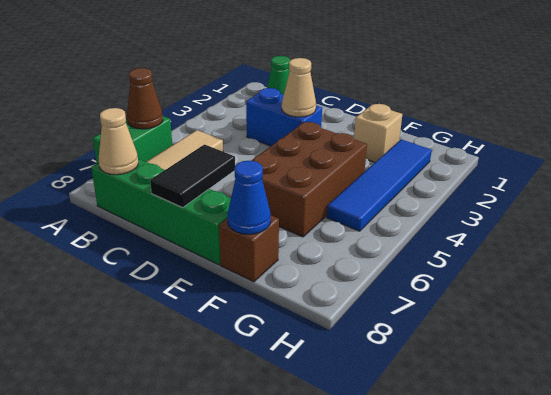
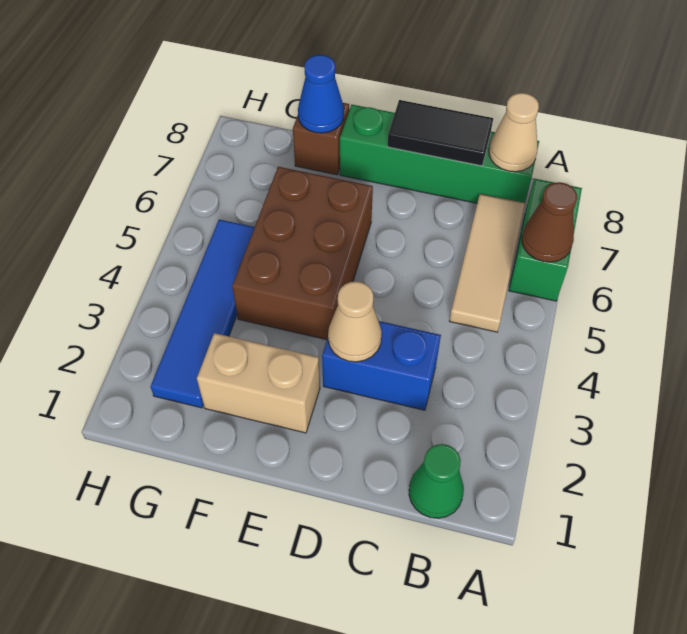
black 1x2 tile [150,145,235,207] -> black 1x2 tile turned to [388,100,493,166]
tan 1x1 brick [354,104,402,162] -> tan 1x2 brick [197,333,320,433]

